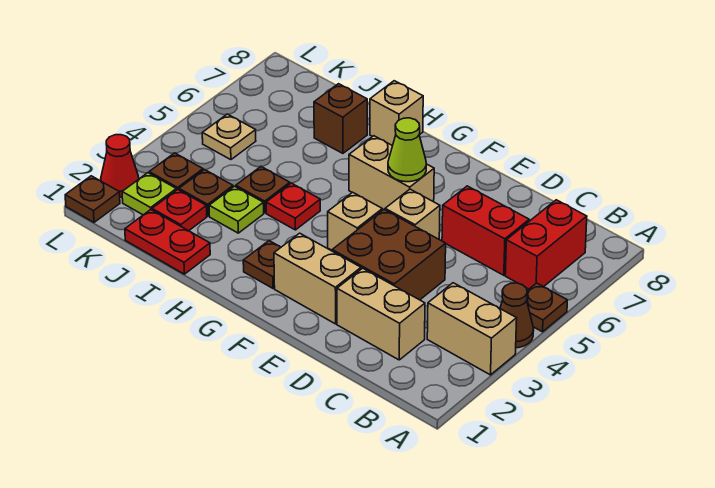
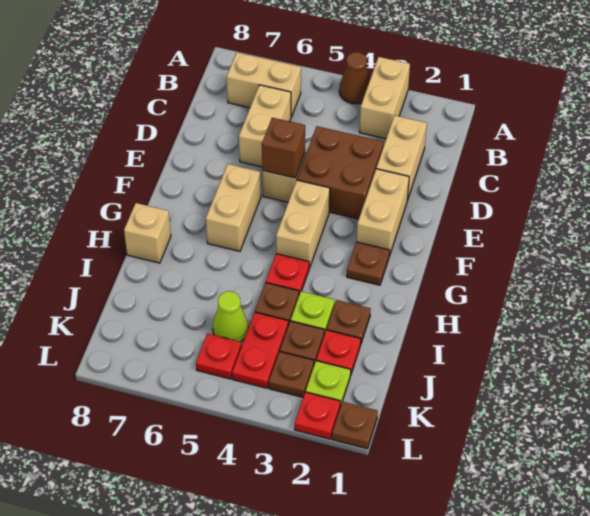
brown 1x1 plate [527,283,567,332] -> brown 1x1 plate moved to [327,300,371,345]
red 1x2 brick [505,200,587,289] -> tan 1x2 brick [227,52,301,117]
red 1x2 brick [442,186,529,275] -> tan 1x2 brick [239,85,291,167]
tan 1x1 brick [328,192,382,250] -> tan 1x2 brick [276,180,330,268]
lime 1x1 cone [388,118,426,182] -> lime 1x1 cone moved to [213,291,248,342]
red 1x2 plate [125,210,210,274] -> red 1x2 plate moved to [232,312,288,388]
brown 1x1 brick [314,84,367,153] -> brown 1x1 brick moved to [262,118,305,178]
tan 1x1 plate [202,114,256,160] -> red 1x1 plate [196,333,242,379]
red 1x1 cone [101,135,139,197] -> red 1x1 plate [295,392,340,439]

